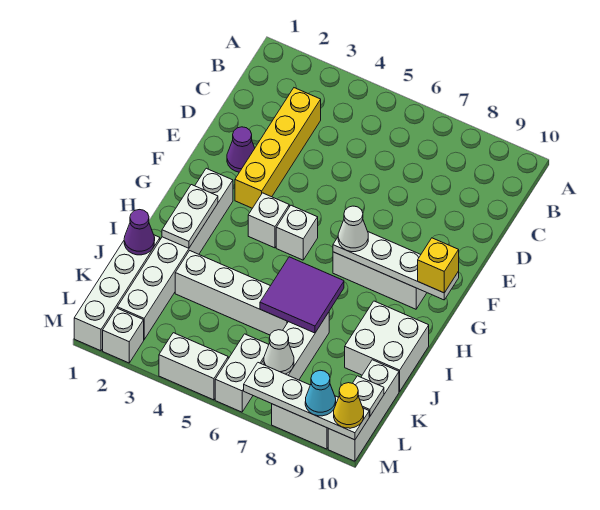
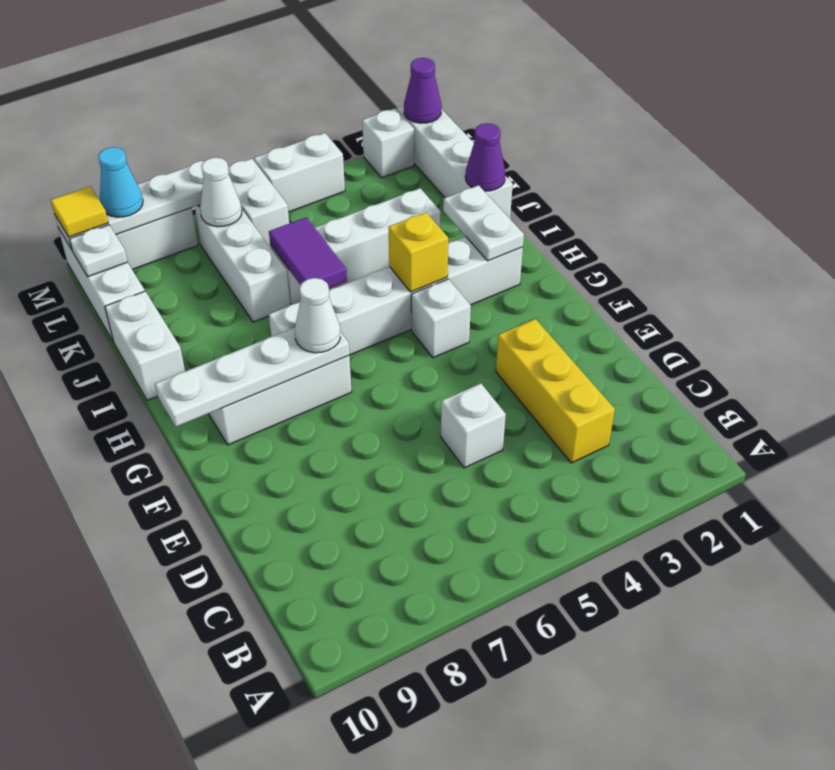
yellow 1x4 brick [235,88,321,208] -> yellow 1x3 brick [496,319,615,463]
purple 1x1 cone [227,127,255,172] -> purple 1x1 cone moved to [404,58,442,123]
white 1x6 brick [117,168,233,339] -> white 1x6 brick turned to [269,237,523,355]
white 1x1 brick [276,205,318,260] -> white 1x1 brick moved to [441,384,506,468]
yellow 1x1 brick [418,238,459,293] -> yellow 1x1 brick moved to [389,212,448,292]
purple 2x2 tile [260,257,344,333] -> purple 1x2 tile [269,217,347,288]
white 2x2 brick [345,301,429,391] -> white 1x2 brick [105,291,185,400]
yellow 1x1 cone [334,383,364,428] -> yellow 1x1 tile [51,186,108,237]

